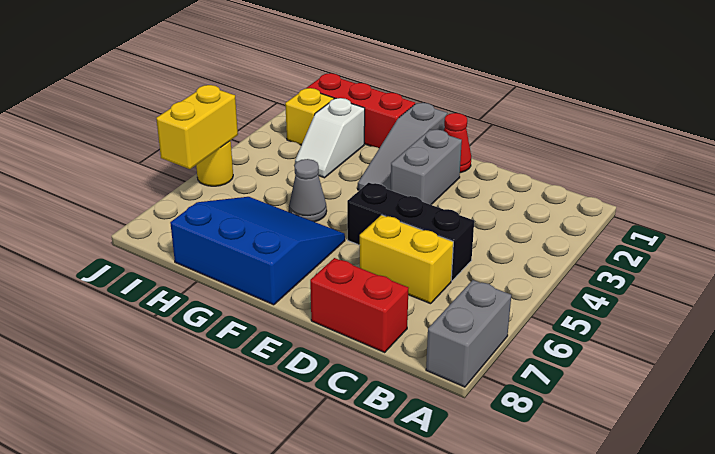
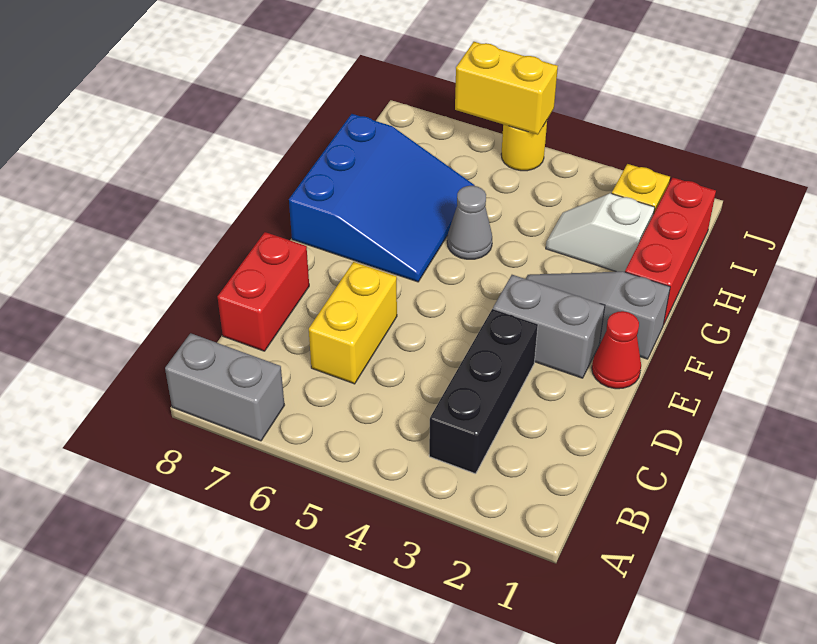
black 1x3 brick [347,183,474,281] -> black 1x3 brick moved to [429,309,538,474]

